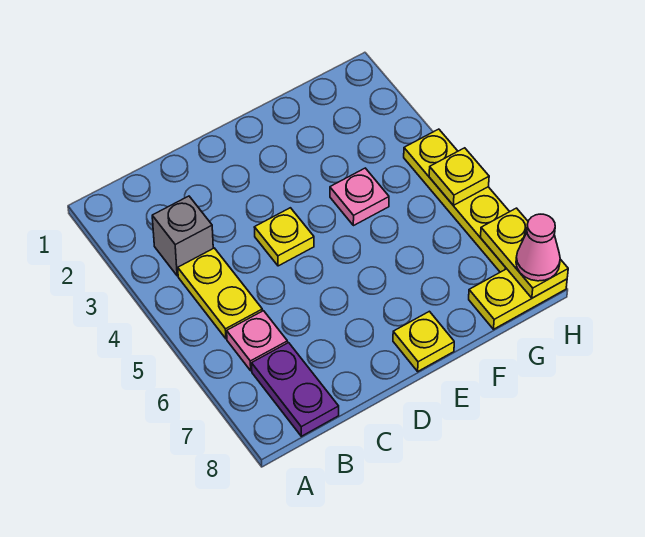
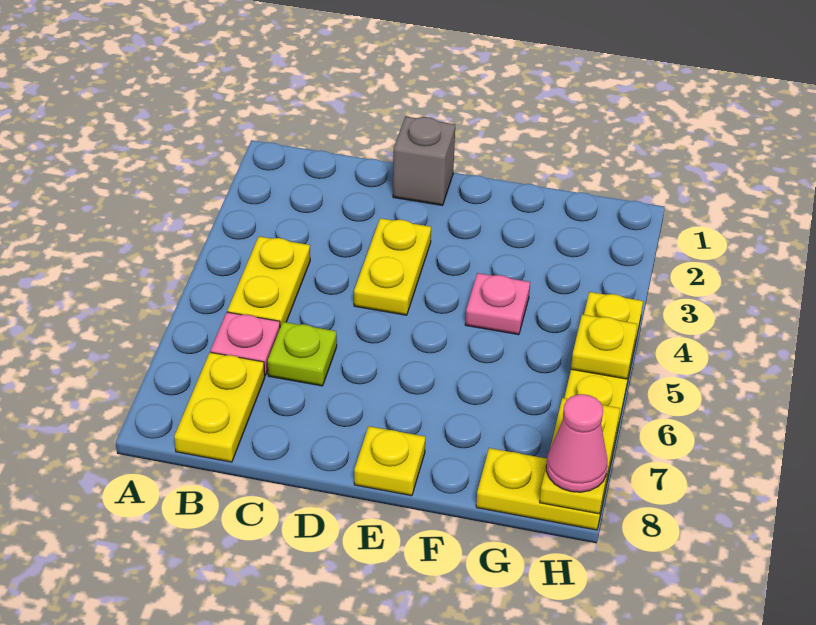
grey 1x1 brick [152,196,213,276] -> grey 1x1 brick moved to [393,116,455,206]
purple 1x2 plate [252,343,339,436] -> yellow 1x2 plate [174,352,265,462]
none -> lime 1x1 plate [268,322,337,386]
yellow 1x1 plate [254,208,314,266] -> yellow 1x2 plate [354,218,431,315]

